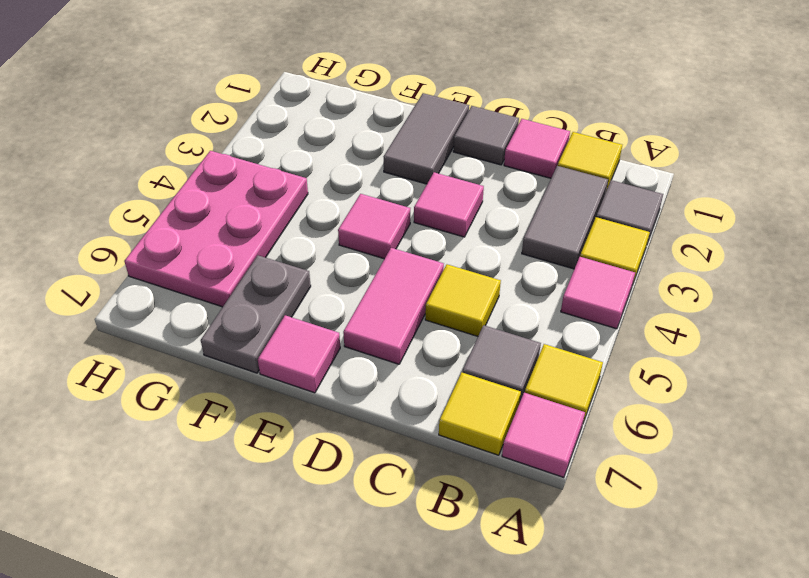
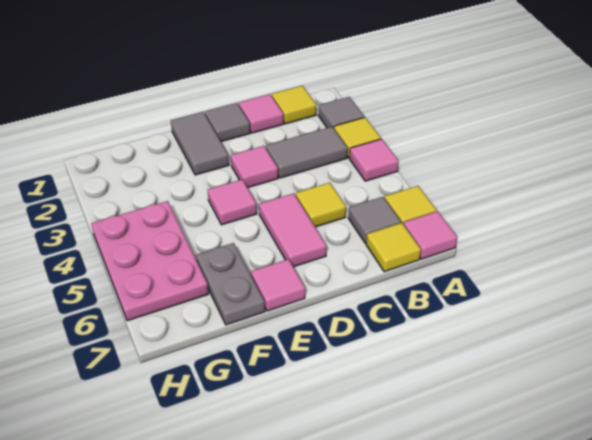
grey 1x2 tile [522,166,608,269] -> grey 1x2 tile turned to [266,127,347,178]

